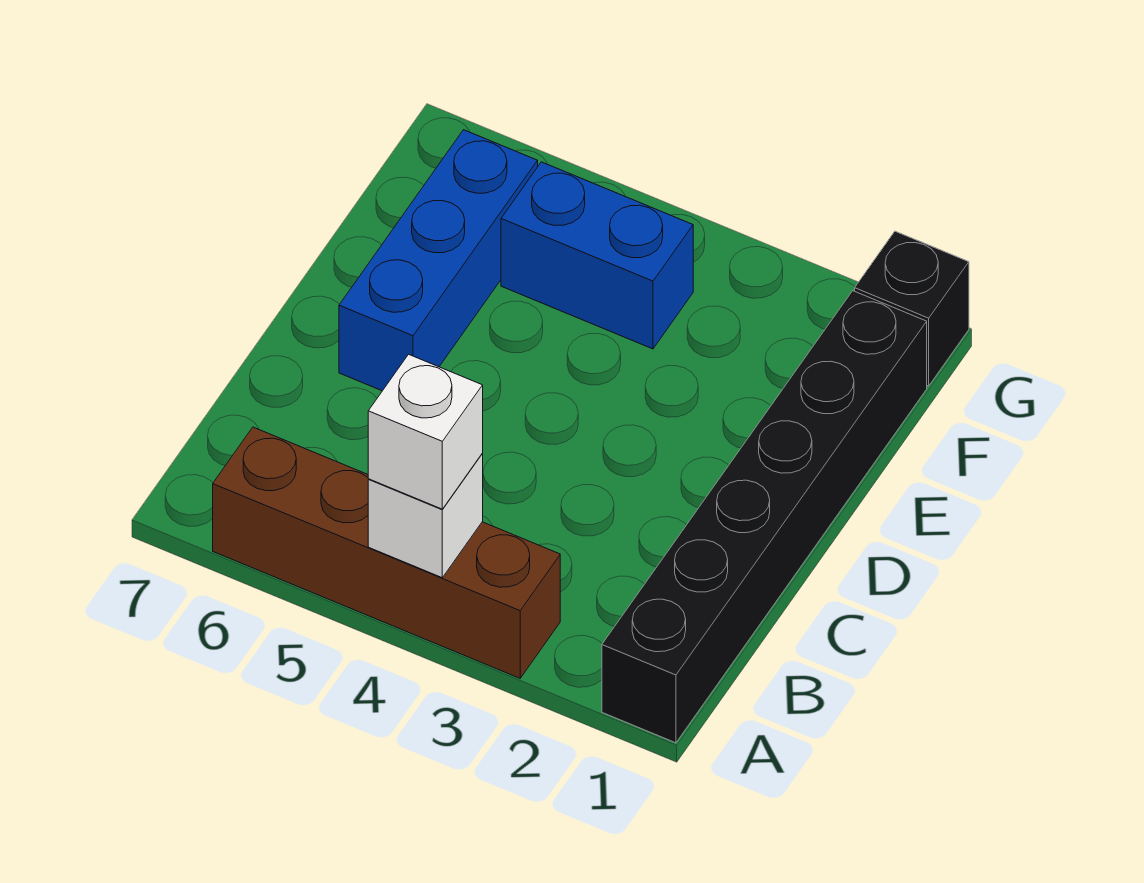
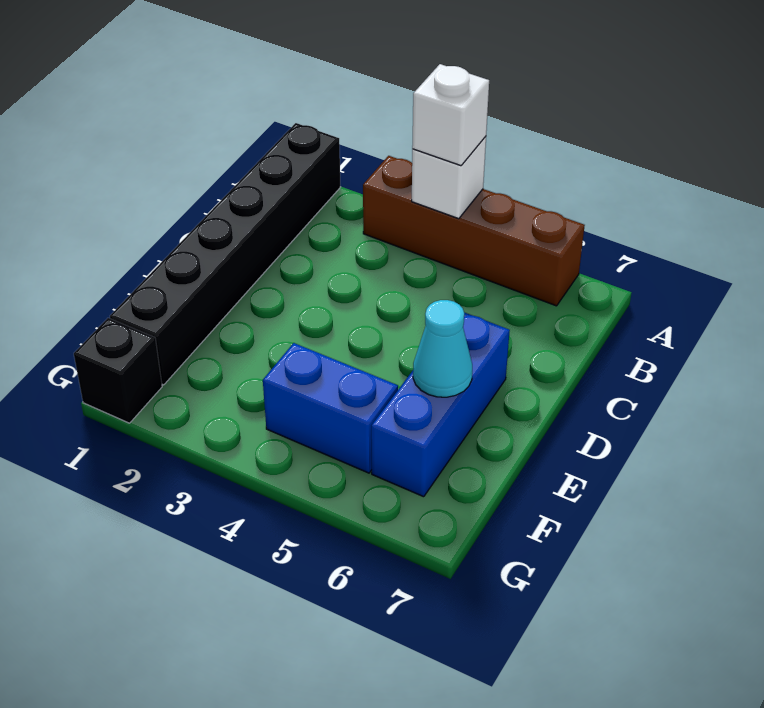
none -> cyan 1x1 cone [413,300,472,397]

